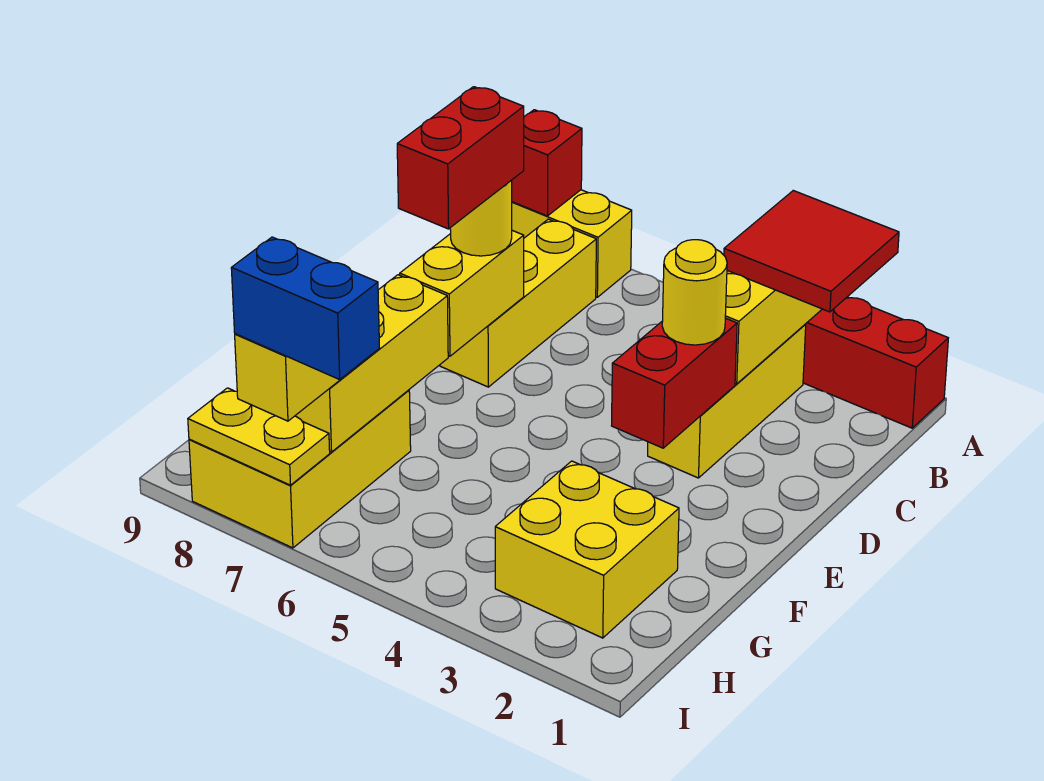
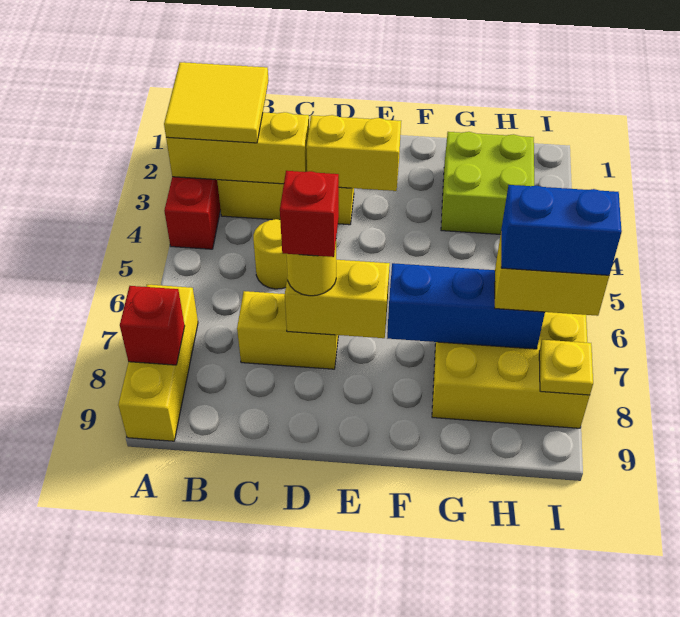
red 2x2 tile [724,191,899,312] -> yellow 2x2 tile [164,62,269,143]
yellow 1x3 brick [440,219,596,387] -> yellow 1x2 brick [237,291,338,369]
red 1x2 brick [612,318,737,448] -> yellow 1x2 brick [306,115,401,191]
yellow 1x1 round brick [662,240,727,345] -> yellow 1x1 round brick moved to [253,219,288,289]
red 1x2 brick [397,87,524,229] -> red 1x1 brick [280,171,339,257]
yellow 1x3 brick [295,275,448,452] -> blue 1x3 brick [387,263,545,349]
yellow 2x2 brick [495,461,679,638] -> lime 2x2 brick [441,132,534,234]
blue 1x2 brick [231,237,379,379] -> blue 1x2 brick turned to [501,185,622,275]
yellow 1x2 plate [188,388,330,485] -> yellow 1x1 plate [539,340,593,395]

